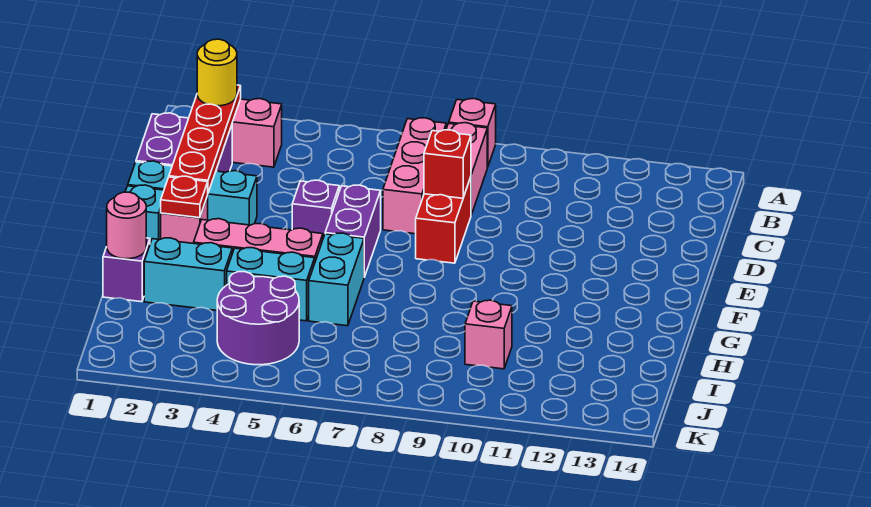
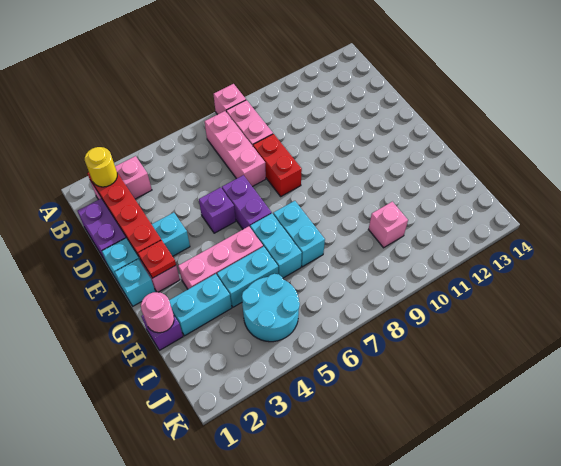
red 1x1 brick [424,130,471,198] -> none
none -> cyan 1x2 brick [273,201,325,267]
purple 2x2 round brick [217,272,299,365] -> cyan 2x2 round brick [242,274,300,342]

